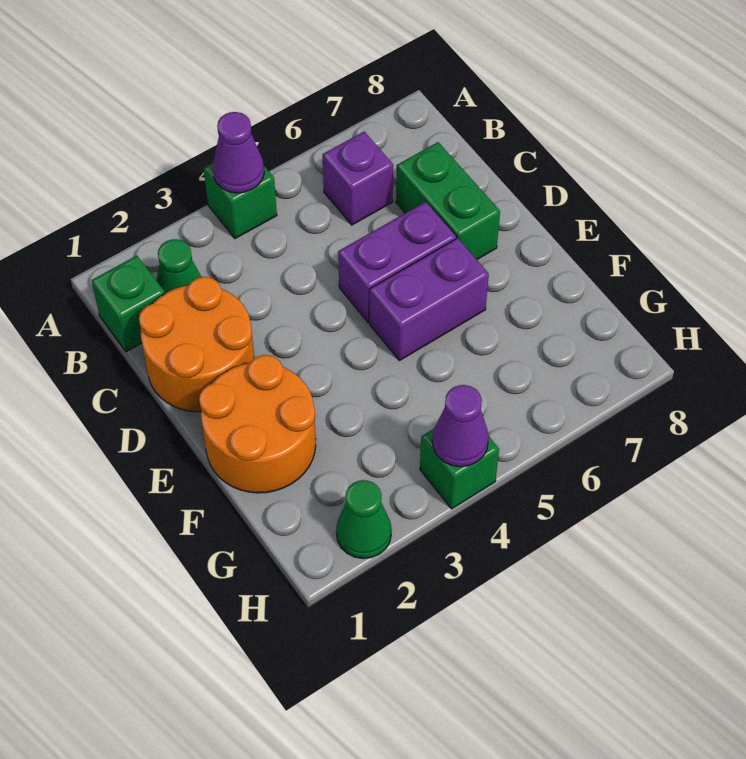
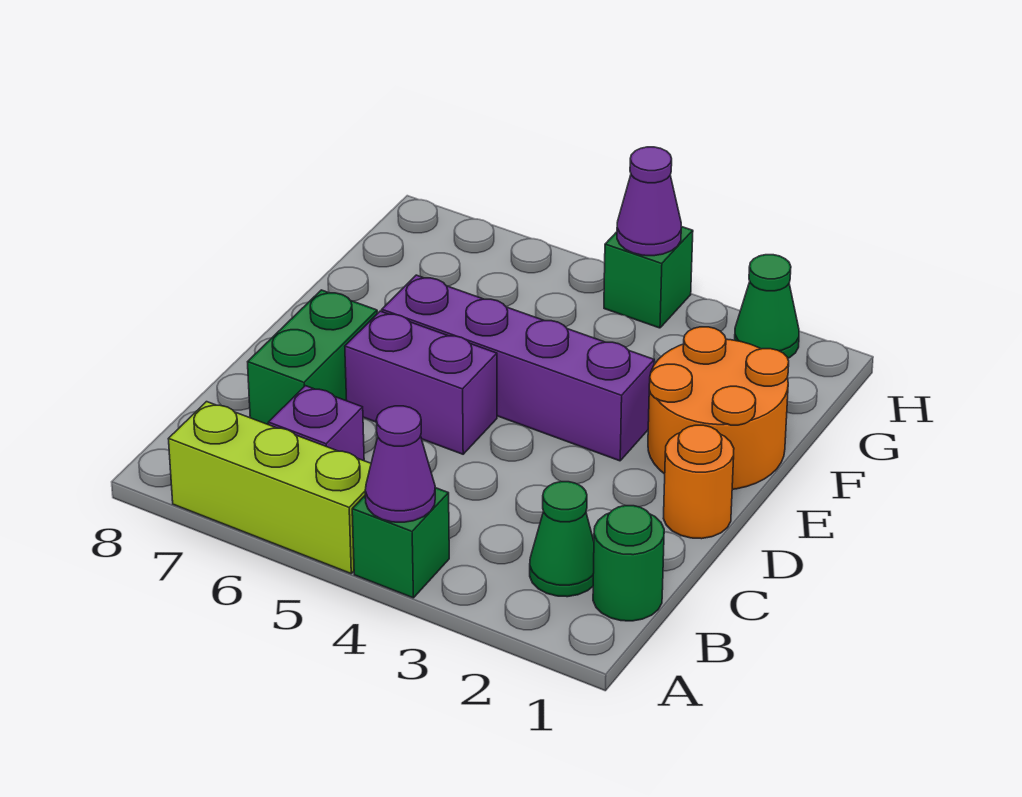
none -> lime 1x3 brick [169,402,371,574]
green 1x1 brick [92,256,165,352] -> green 1x1 round brick [593,506,664,621]
orange 2x2 round brick [139,277,254,412] -> orange 1x1 round brick [663,425,734,539]
purple 1x2 brick [370,238,489,361] -> purple 1x4 brick [382,275,654,461]

